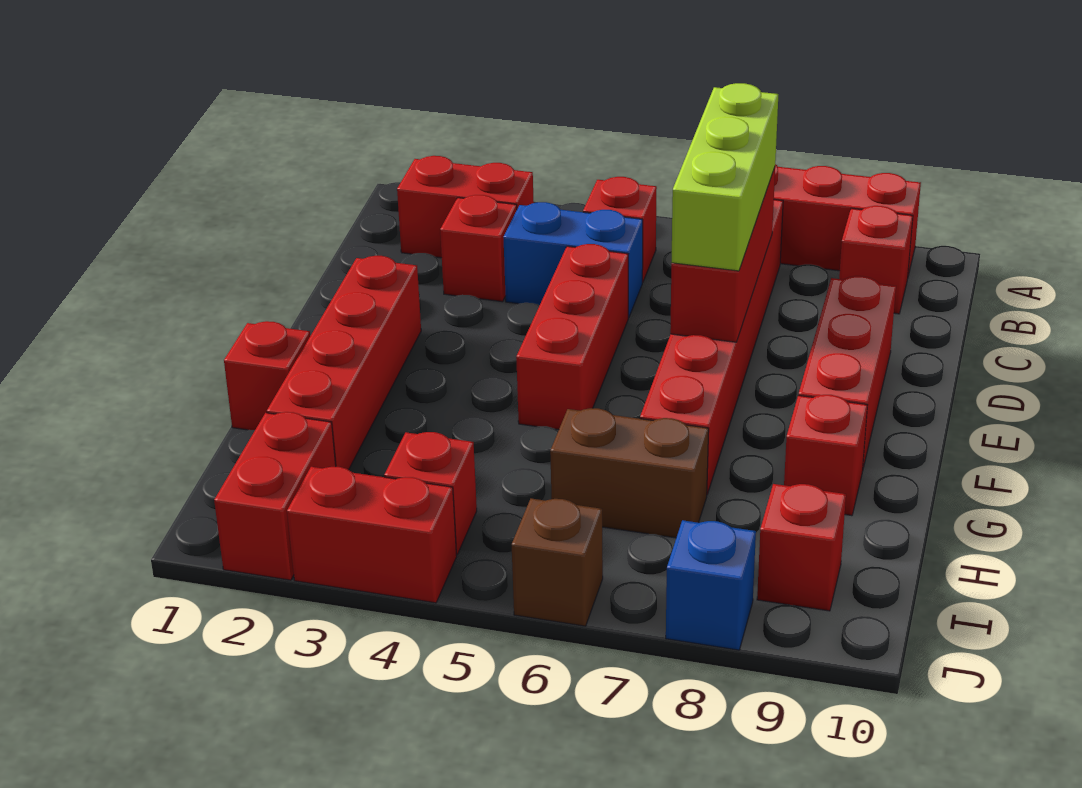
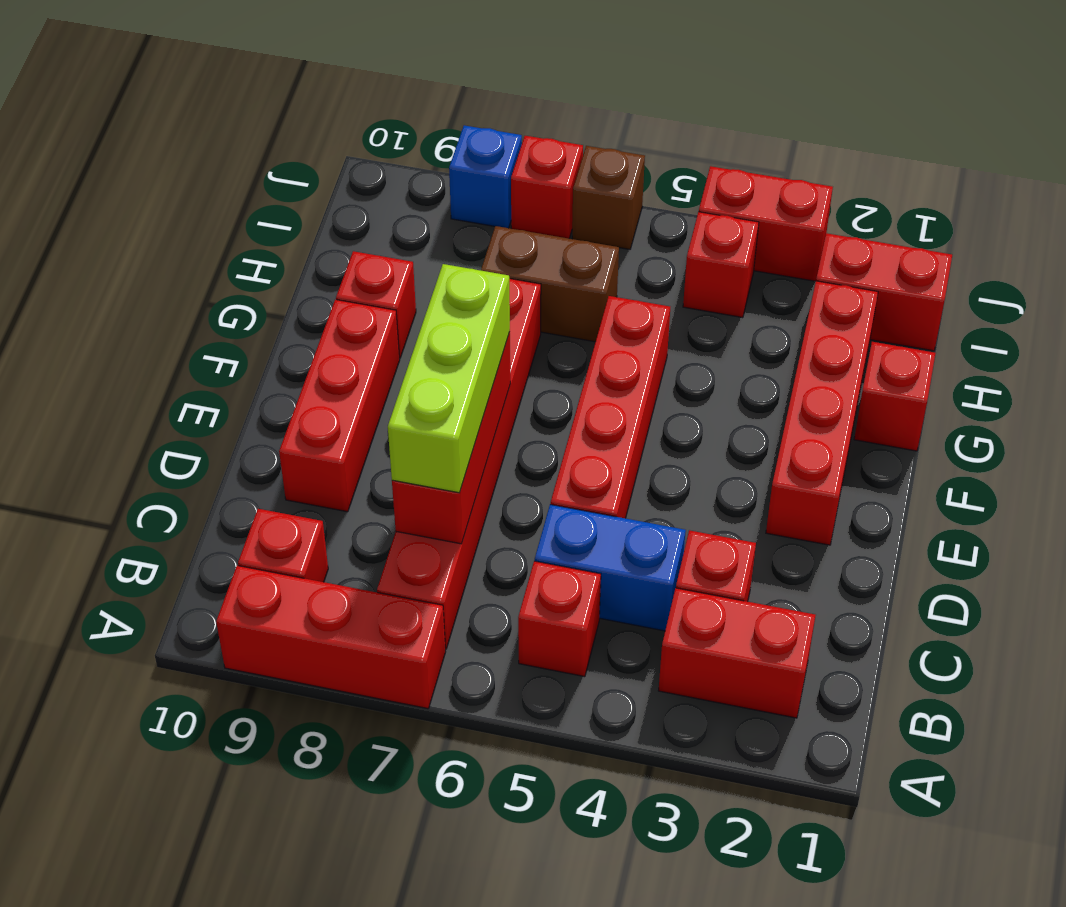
red 1x3 brick [516,244,628,430] -> red 1x4 brick [551,296,670,518]
red 1x2 brick [214,412,336,580] -> red 1x2 brick turned to [816,233,952,351]
red 1x1 brick [757,484,846,611] -> red 1x1 brick moved to [511,136,583,239]

